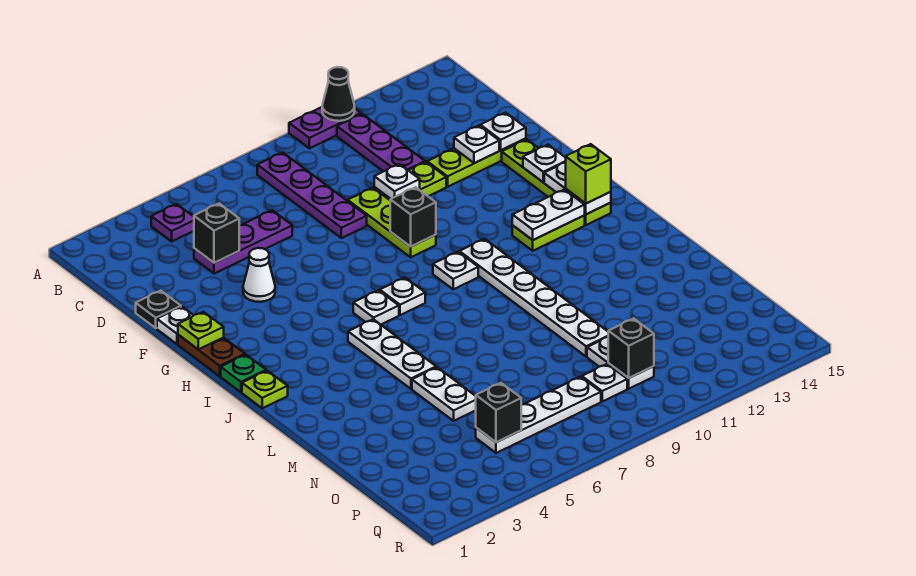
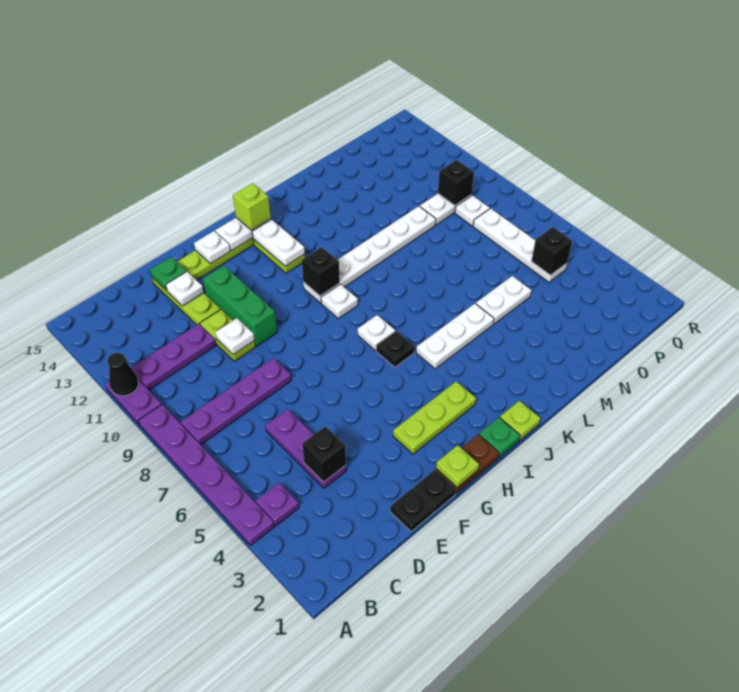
none -> purple 1x6 plate [139,404,274,546]
lime 1x3 plate [348,188,436,257] -> lime 1x3 plate moved to [393,381,476,454]
white 1x1 plate [480,113,526,150] -> green 1x1 plate [150,257,186,291]
white 1x1 plate [157,307,194,344] -> black 1x1 plate [413,470,456,512]
white 1x1 cone [243,248,275,302] -> none
none -> green 1x3 brick [203,266,277,346]
black 1x1 brick [390,187,436,247] -> black 1x1 brick moved to [302,247,340,296]
white 1x1 plate [353,290,399,324] -> black 1x1 plate [376,331,415,367]

